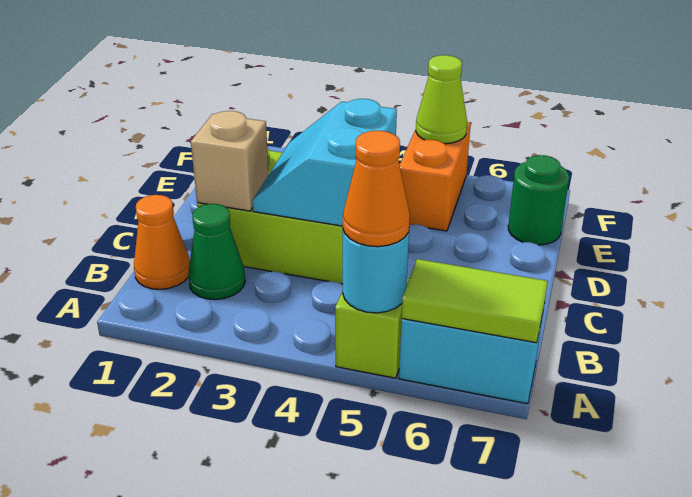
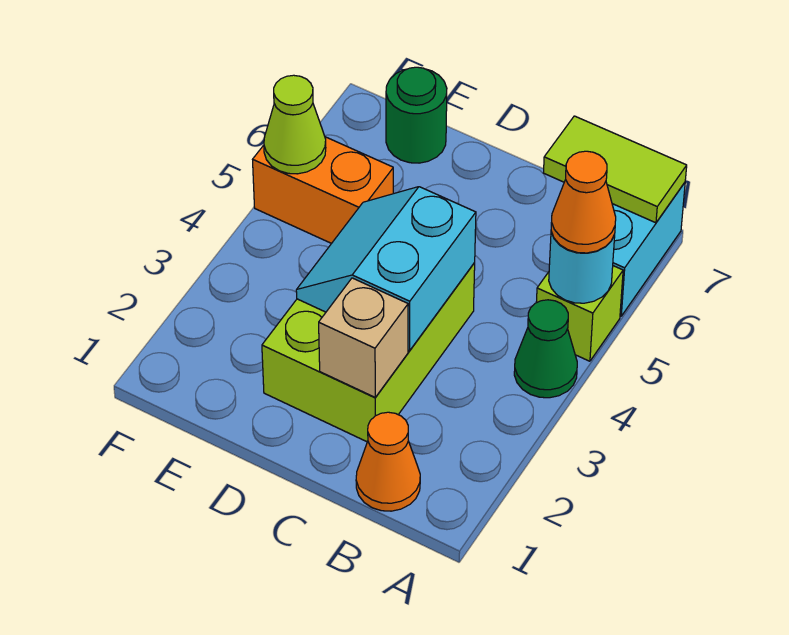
lime 1x2 tile [402,259,548,343] -> lime 1x2 tile turned to [543,116,687,223]
green 1x1 cone [188,204,245,300] -> green 1x1 cone moved to [514,300,577,398]
cyan 2x2 slope [252,99,397,226] -> cyan 2x2 slope turned to [296,187,476,351]

